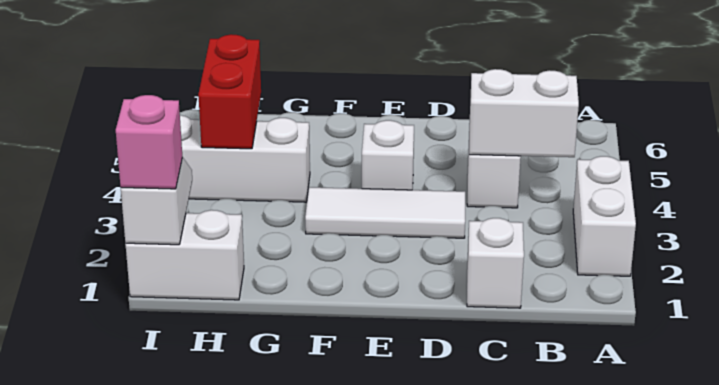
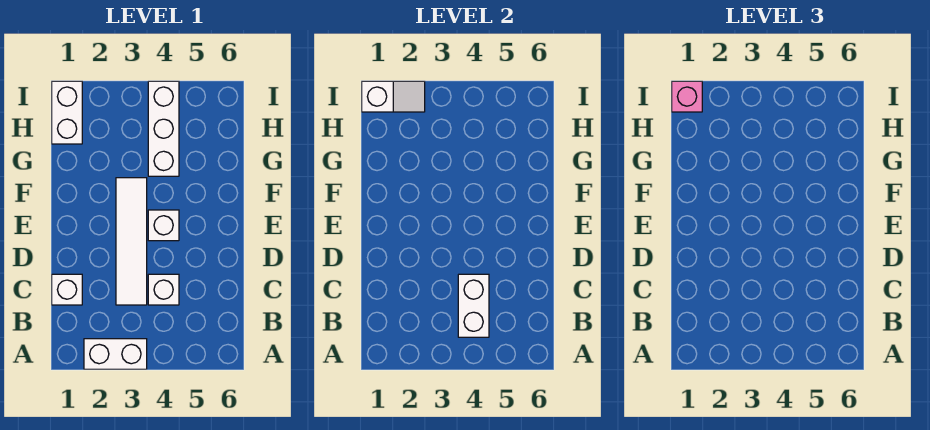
white 1x3 tile [305,187,465,238] -> white 1x4 tile [116,178,147,305]
red 1x2 brick [198,34,261,149] -> none

